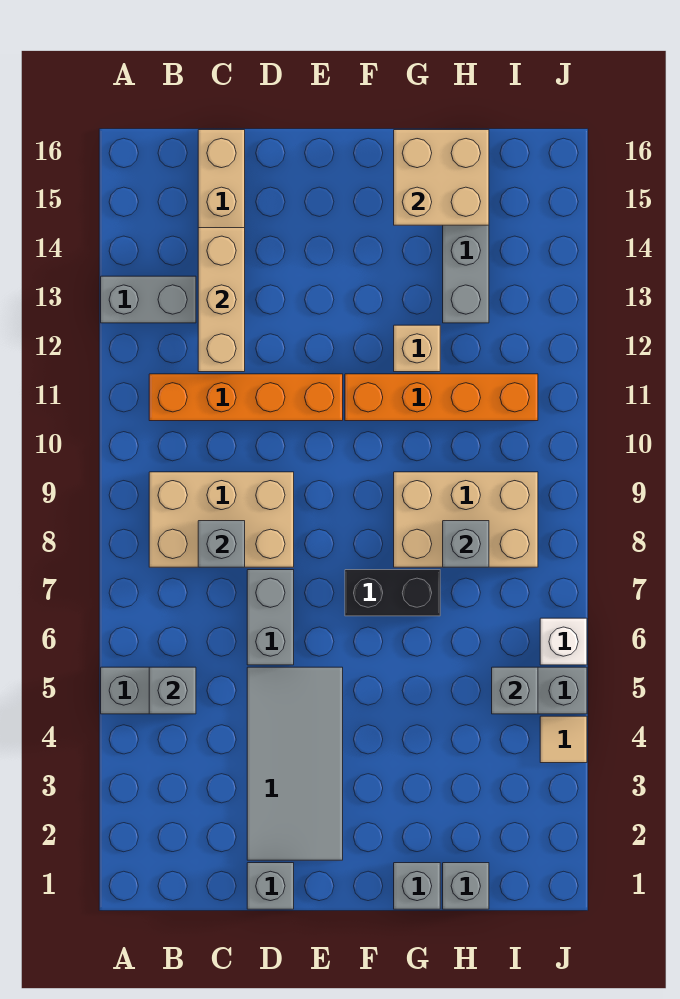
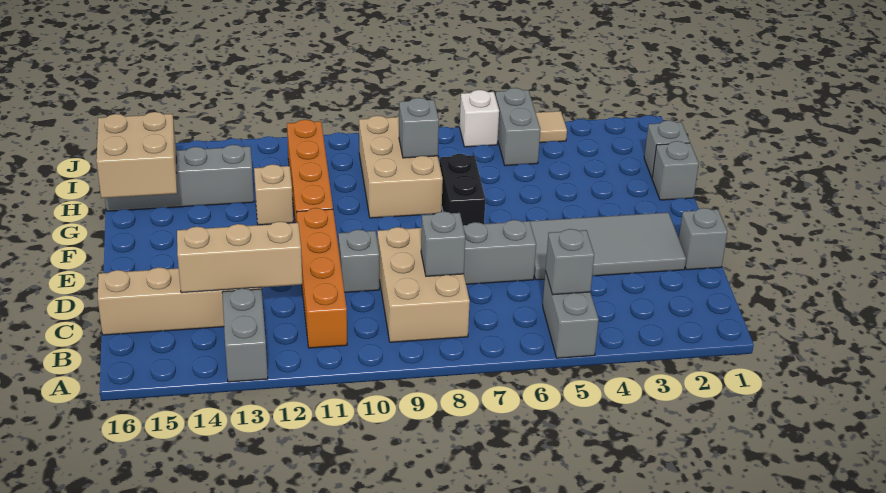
grey 1x1 brick [492,667,538,714] -> grey 1x1 brick moved to [338,230,379,292]

